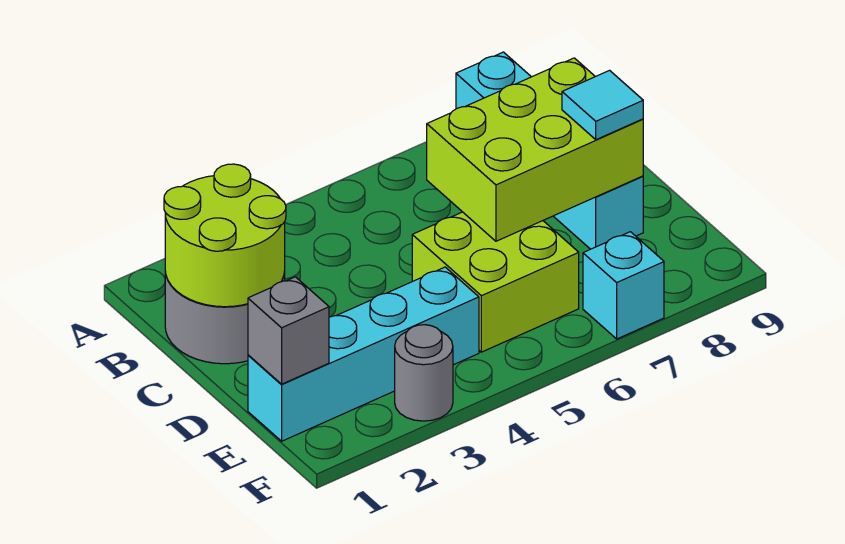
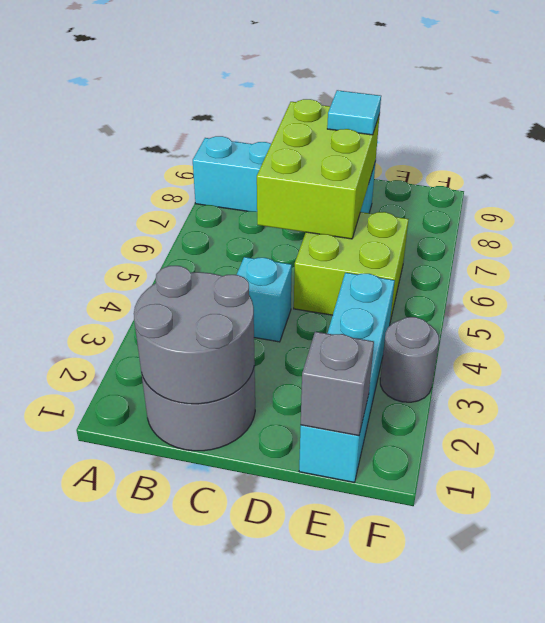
lime 2x2 round brick [164,164,286,307] -> grey 2x2 round brick [134,266,254,404]
cyan 1x1 brick [583,232,664,339] -> cyan 1x1 brick moved to [237,257,292,342]

